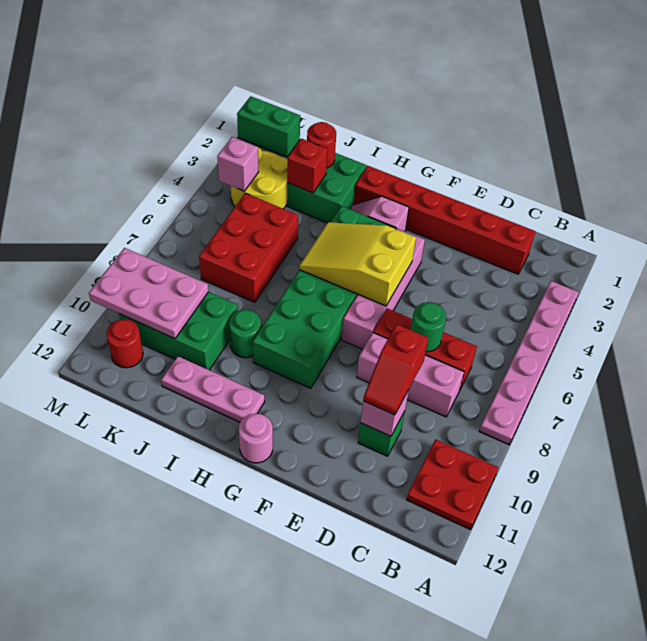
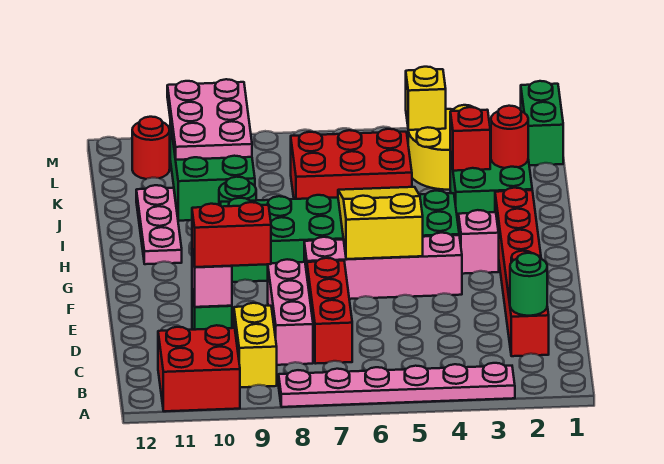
red 2x2 plate [407,439,498,530] -> red 2x2 brick [158,325,240,411]
none -> yellow 1x2 brick [234,303,277,387]
green 1x1 round brick [411,302,446,352] -> green 1x1 round brick moved to [510,253,547,316]
red 1x2 slope [363,324,428,415] -> red 1x2 brick [192,202,271,267]
pink 1x1 round brick [239,414,273,463] -> none
pink 1x1 brick [217,137,258,191] -> yellow 1x1 brick [406,67,446,130]

